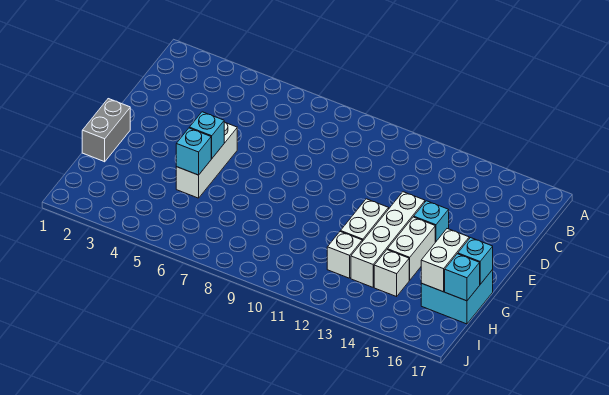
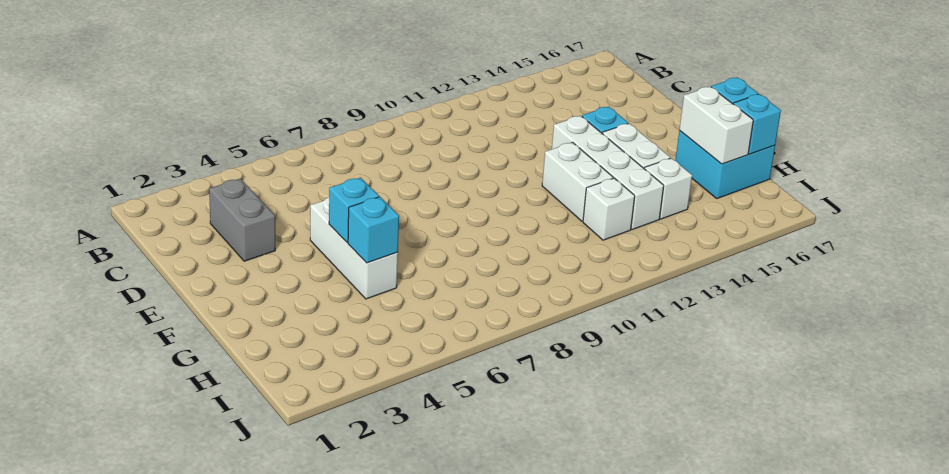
grey 1x2 brick [82,99,130,162] -> grey 1x2 brick moved to [209,179,275,261]

